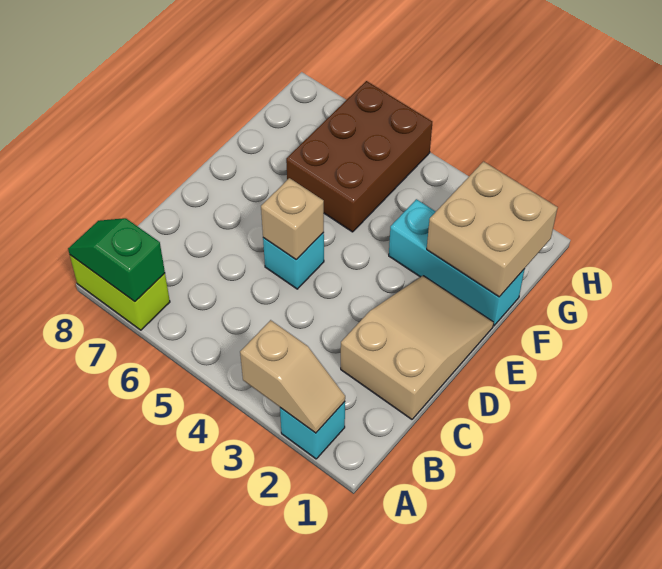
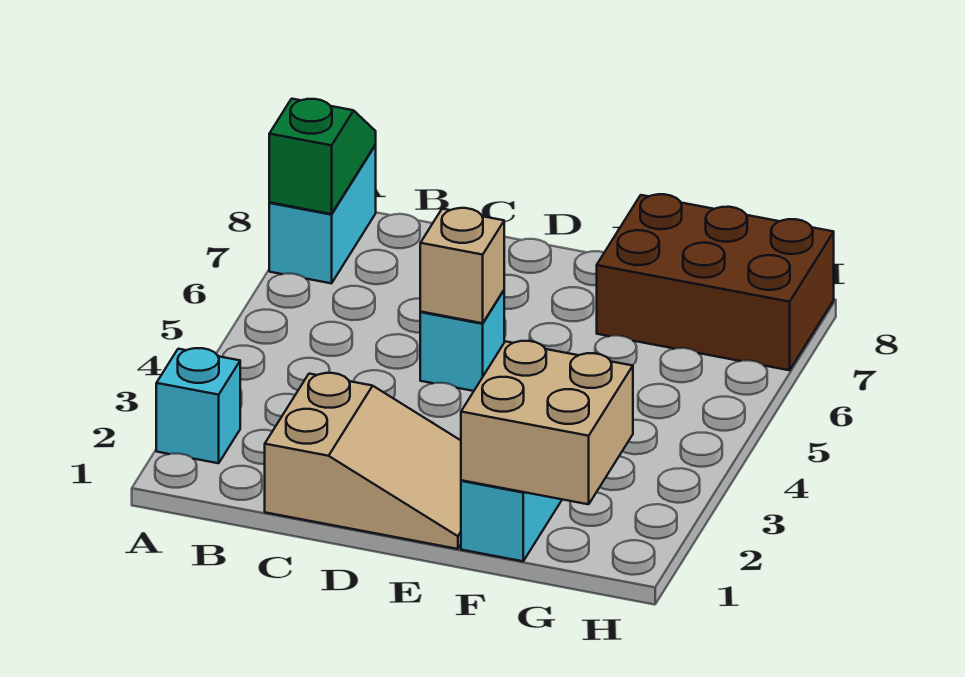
tan 1x2 slope [240,320,345,433] -> none
lime 1x2 brick [70,255,170,330] -> cyan 1x2 brick [269,145,376,283]
brown 2x3 brick [286,81,432,232] -> brown 2x3 brick moved to [597,194,834,370]

